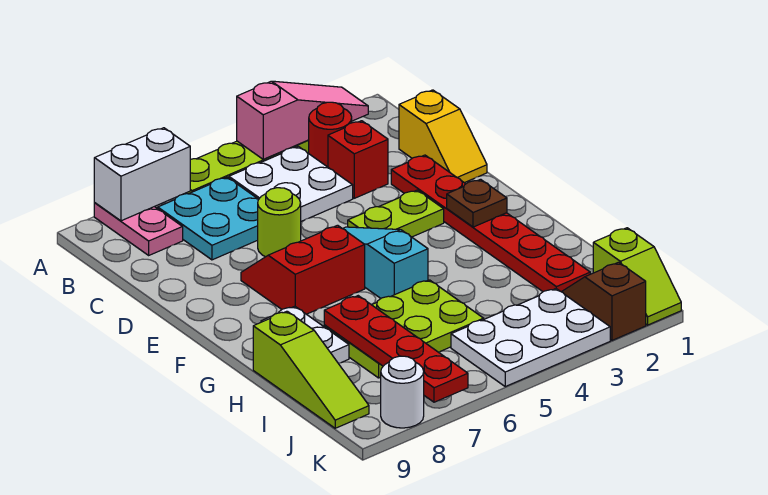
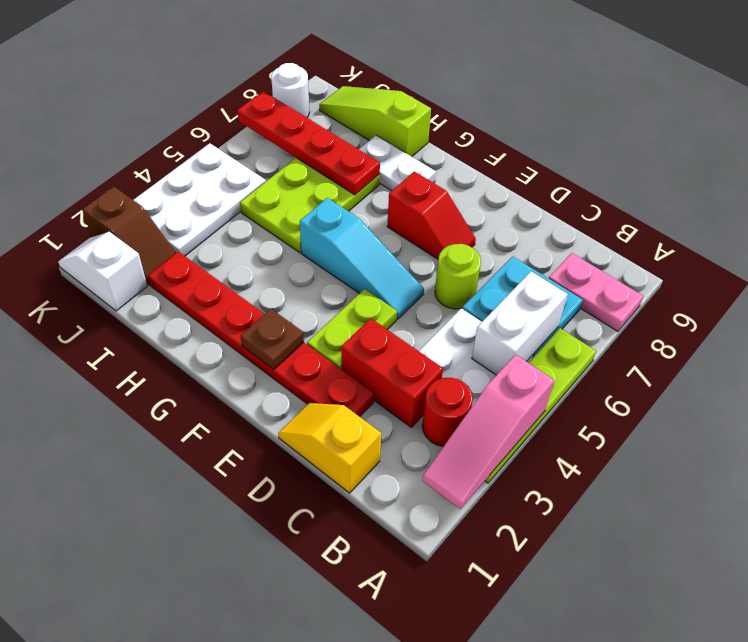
white 1x2 brick [94,128,190,221] -> white 1x2 brick moved to [472,271,568,375]
red 1x1 brick [328,121,388,198] -> red 1x2 brick [341,318,443,427]
red 2x2 slope [241,225,365,314] -> red 1x2 slope [387,171,476,259]
lime 1x2 slope [593,228,681,325] -> white 1x2 slope [58,232,147,311]

